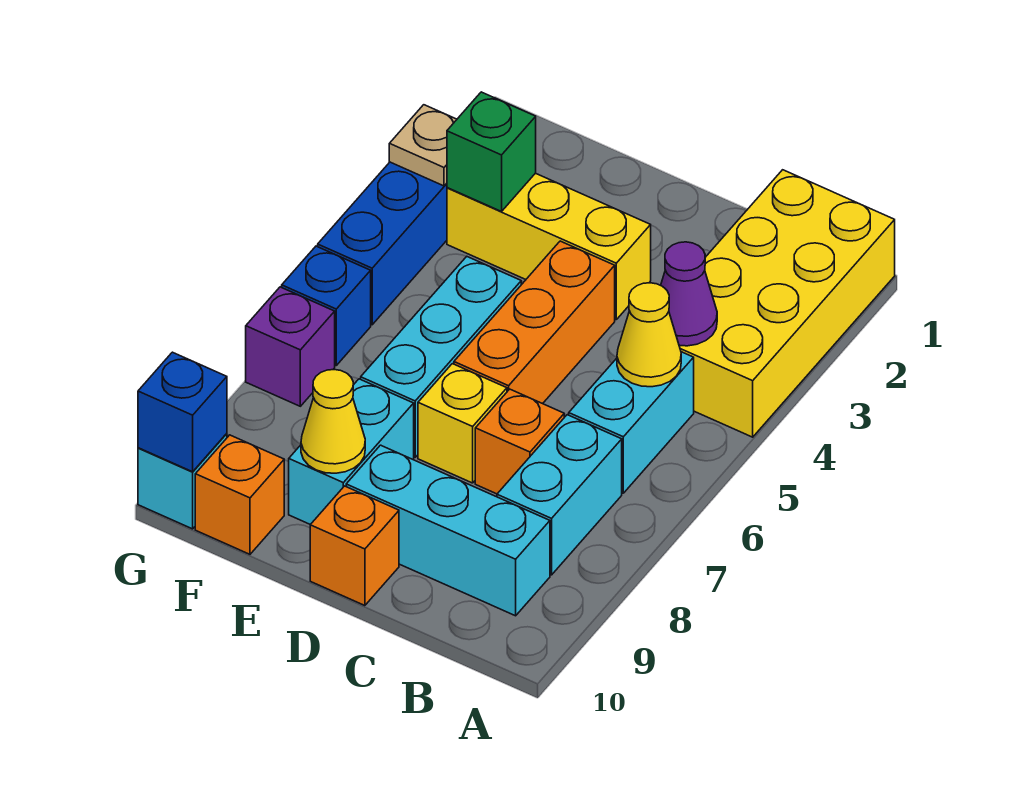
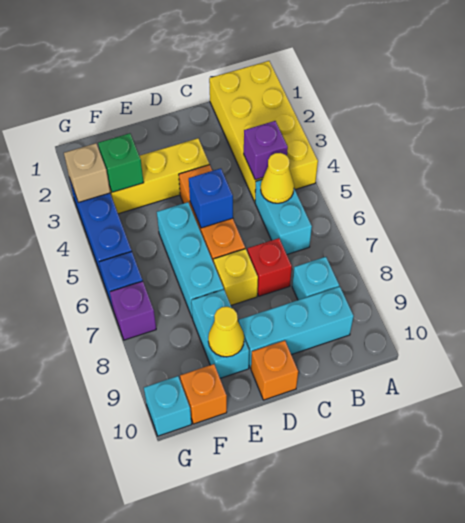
purple 1x1 cone [661,242,717,346] -> purple 1x1 brick [244,121,288,180]
cyan 1x2 brick [497,415,622,575] -> cyan 1x1 brick [292,257,339,300]
orange 1x1 brick [475,389,564,494] -> red 1x1 brick [247,238,292,296]
tan 1x1 plate [389,105,457,186] -> tan 1x1 brick [64,143,110,203]
blue 1x1 brick [138,352,227,472] -> blue 1x1 brick moved to [189,168,233,228]

